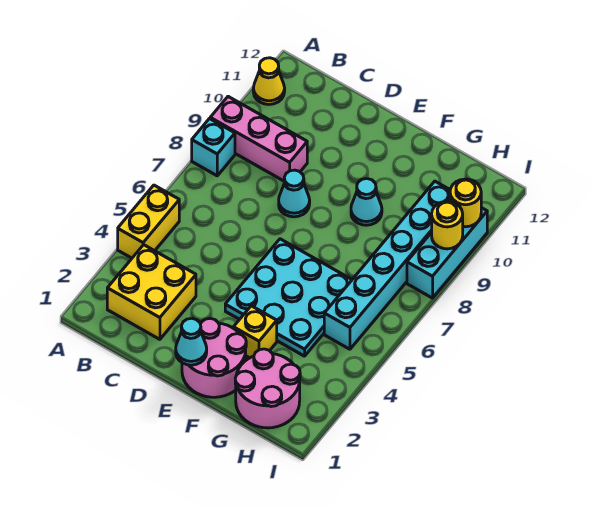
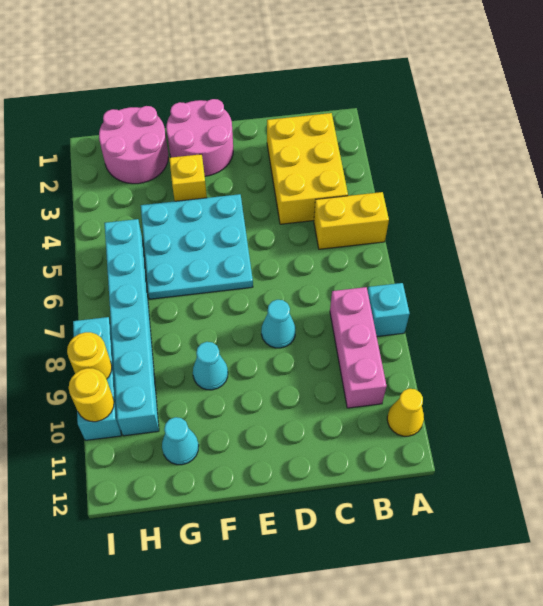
yellow 1x2 brick [118,185,179,258] -> yellow 1x2 brick turned to [314,192,389,249]
pink 1x3 brick [210,97,307,181] -> pink 1x3 brick turned to [330,287,386,408]
yellow 2x2 brick [107,245,196,339] -> yellow 2x3 brick [267,113,348,224]
cyan 1x1 cone [176,318,207,365] -> cyan 1x1 cone moved to [162,417,199,465]

